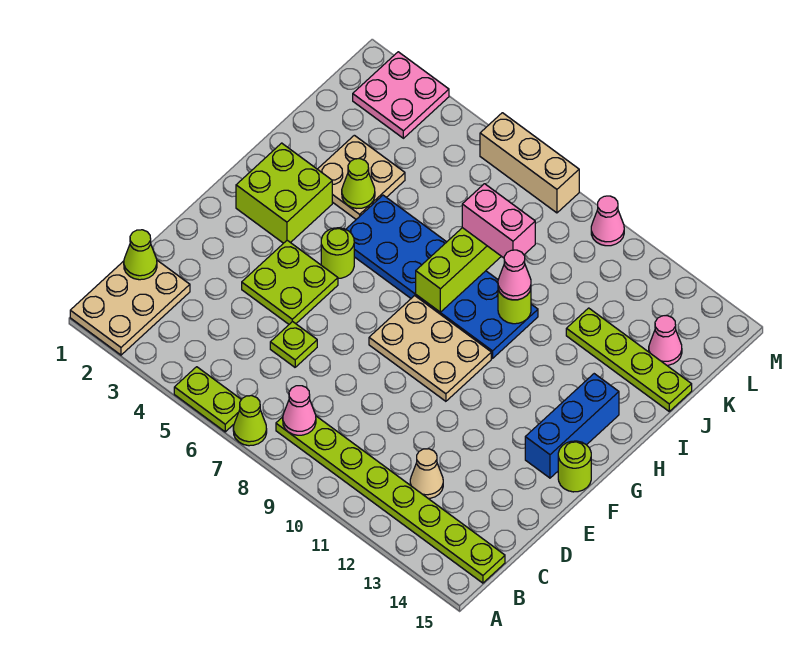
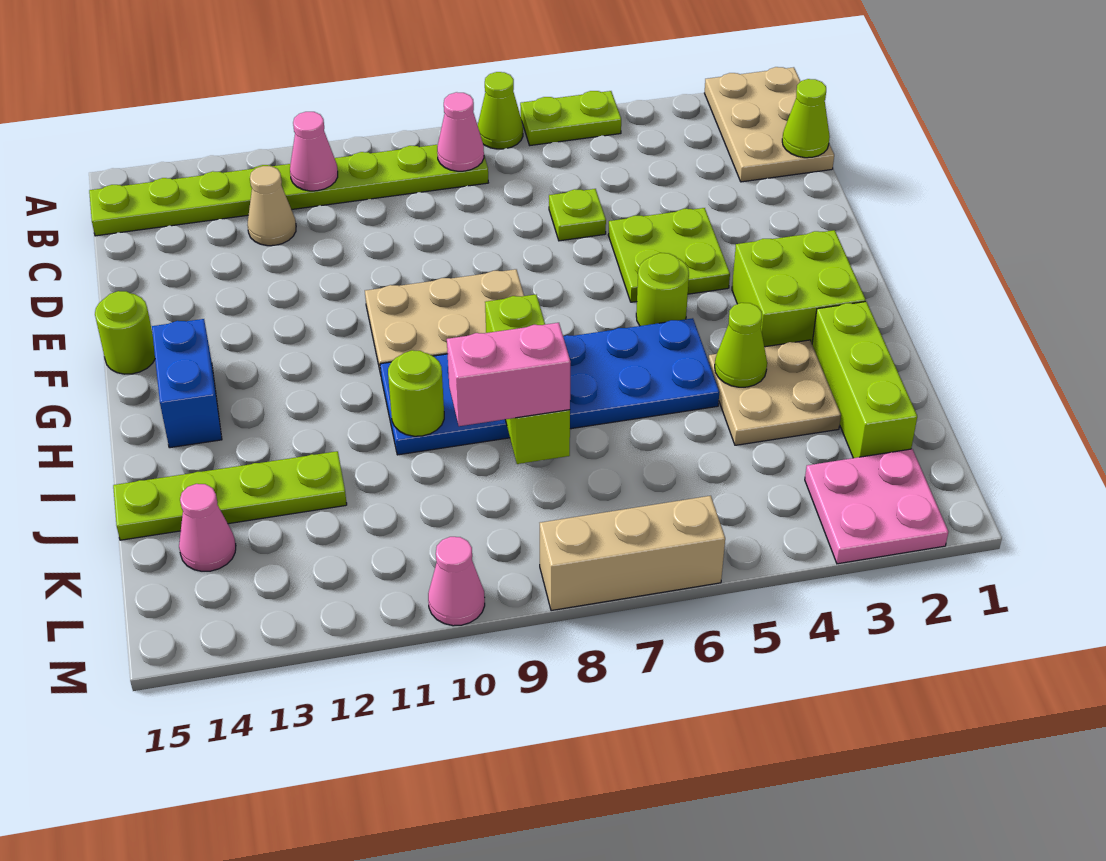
blue 1x3 brick [525,374,619,478] -> blue 1x2 brick [152,319,222,448]
none -> lime 1x3 brick [812,302,917,458]
pink 1x1 cone [498,250,531,300] -> pink 1x1 cone moved to [290,112,338,191]

